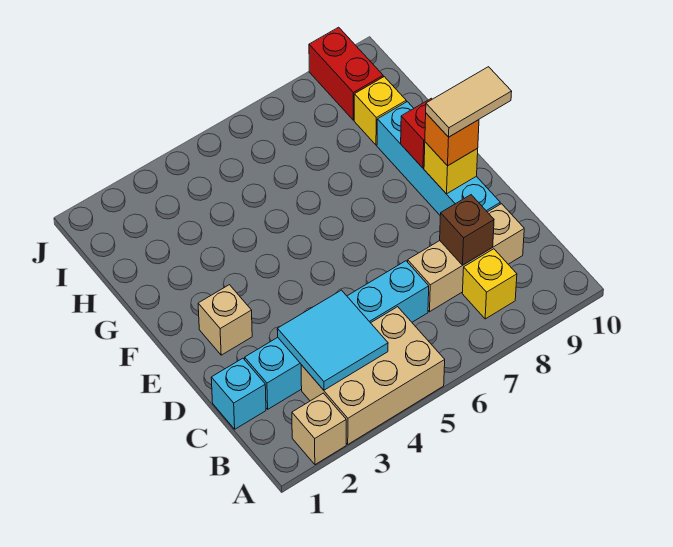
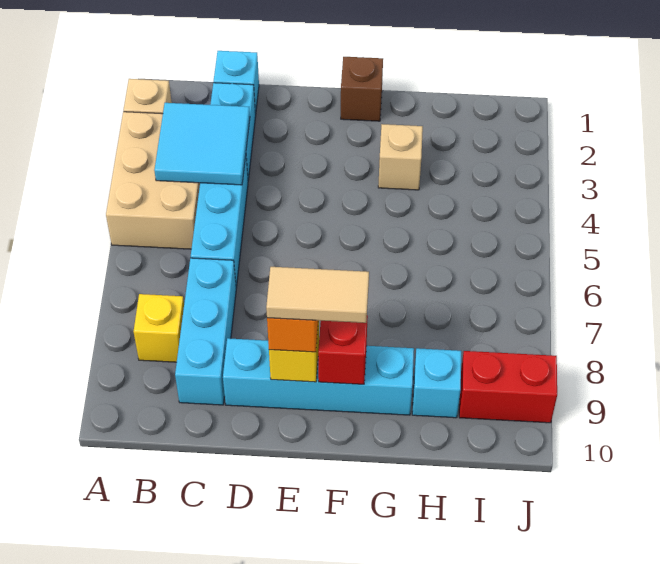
tan 1x3 brick [408,204,524,312] -> cyan 1x3 brick [175,258,236,405]
brown 1x1 brick [440,195,494,265] -> brown 1x1 brick moved to [341,57,383,121]
tan 1x1 brick [198,285,252,355] -> tan 1x1 brick moved to [378,124,423,190]
tan 1x2 tile [426,67,512,137] -> tan 1x2 tile turned to [266,267,369,323]
yellow 1x1 brick [354,77,406,145] -> cyan 1x1 brick [412,348,461,418]

